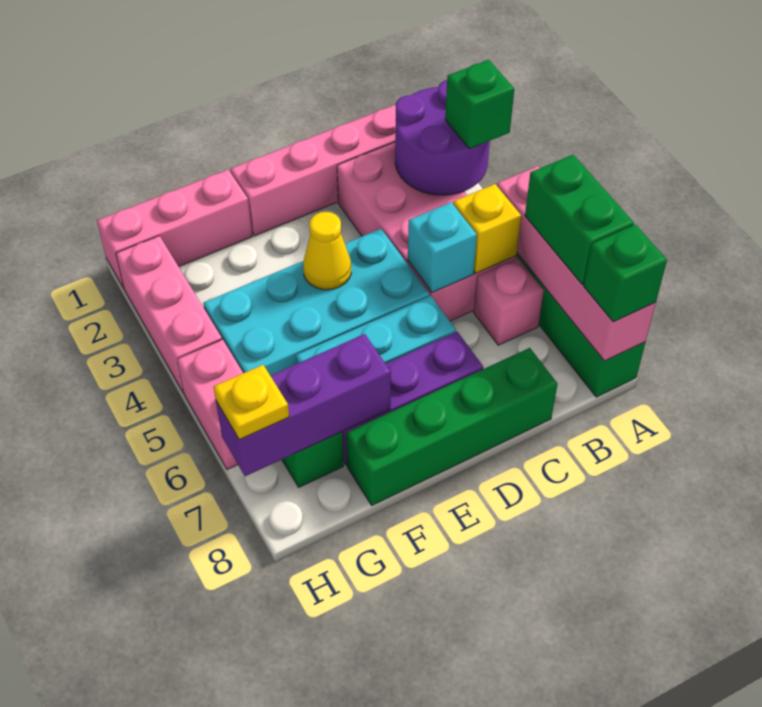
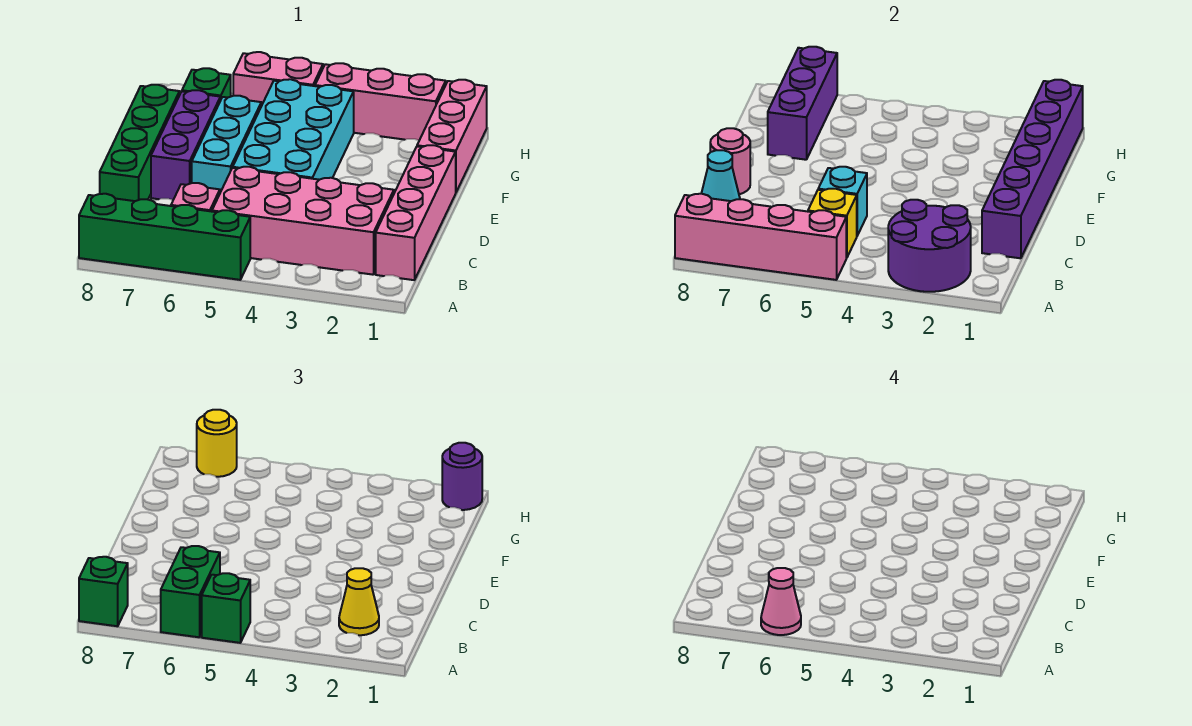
green 1x1 brick [445,60,514,149] -> green 1x1 brick moved to [202,573,250,643]
green 1x2 brick [525,155,634,284] -> green 1x2 brick turned to [161,546,220,637]
none -> pink 1x1 cone [761,568,801,635]
none -> purple 1x6 brick [982,80,1083,258]
none -> cyan 1x1 cone [701,150,740,201]
none -> pink 1x1 round brick [710,128,750,194]
yellow 1x1 cone [303,212,351,290] -> yellow 1x1 cone moved to [339,568,379,635]
none -> purple 1x1 round brick [442,443,482,510]
yellow 1x1 plate [213,365,289,440] -> yellow 1x1 round brick [197,410,237,477]

